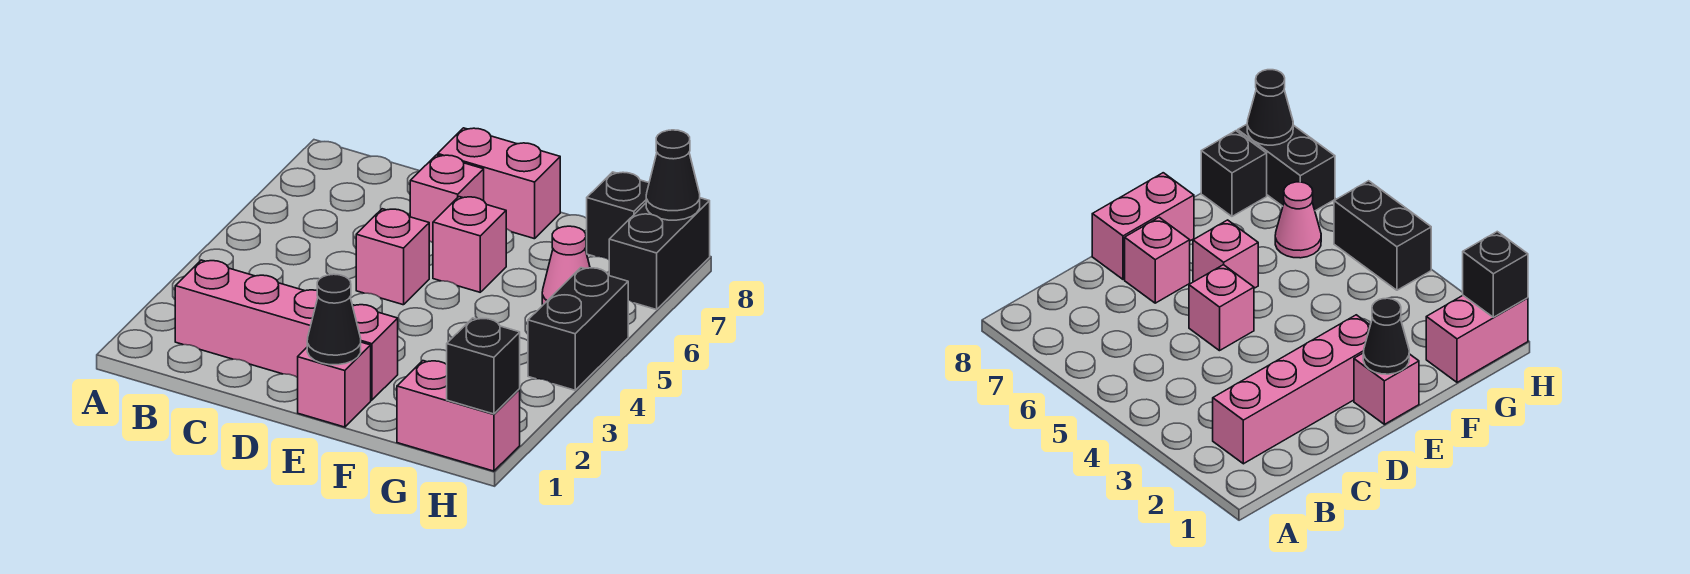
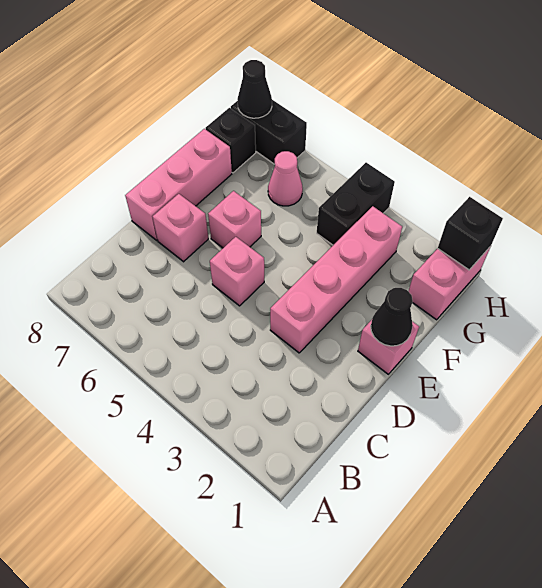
pink 1x4 brick [175,260,398,400] -> pink 1x4 brick moved to [270,206,402,353]
pink 1x2 brick [438,128,560,239] -> pink 1x3 brick [125,129,232,240]
black 1x2 brick [528,268,628,390] -> black 1x2 brick turned to [317,163,395,245]

